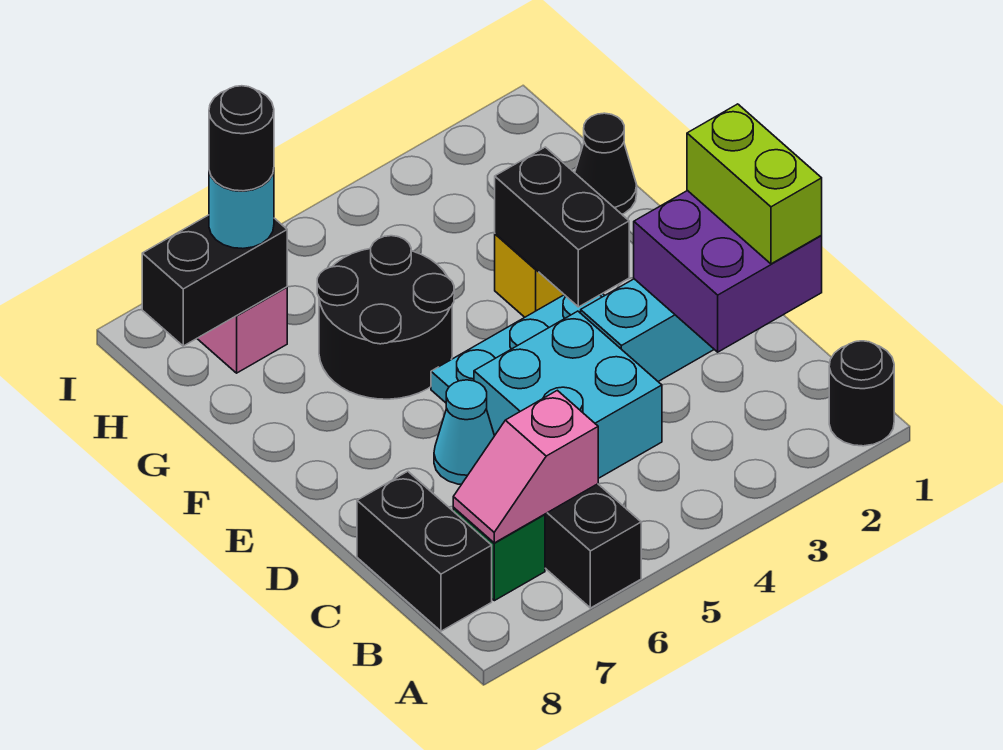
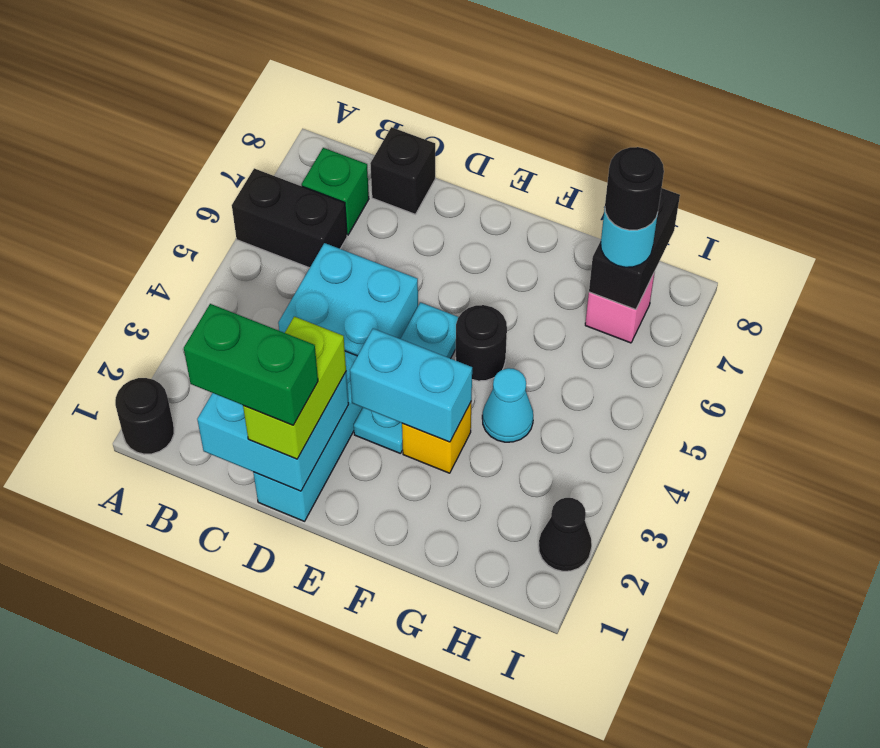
pink 1x2 slope [453,390,598,543] -> none
black 1x2 brick [357,471,492,631] -> black 1x1 brick [370,127,435,214]
purple 2x2 brick [634,190,822,352] -> cyan 2x2 brick [197,372,349,491]
lime 1x2 brick [687,104,822,264] -> lime 1x2 brick turned to [243,317,346,459]
none -> green 1x2 brick [184,304,318,425]
cyan 1x1 cone [434,380,494,484] -> cyan 1x1 cone moved to [482,368,533,442]
black 1x2 brick [495,147,629,307] -> cyan 1x2 brick [350,329,472,442]
black 2x2 round brick [317,236,454,399] -> black 1x1 round brick [456,305,507,381]
black 1x1 cone [575,113,637,214] -> black 1x1 cone moved to [539,498,592,571]

